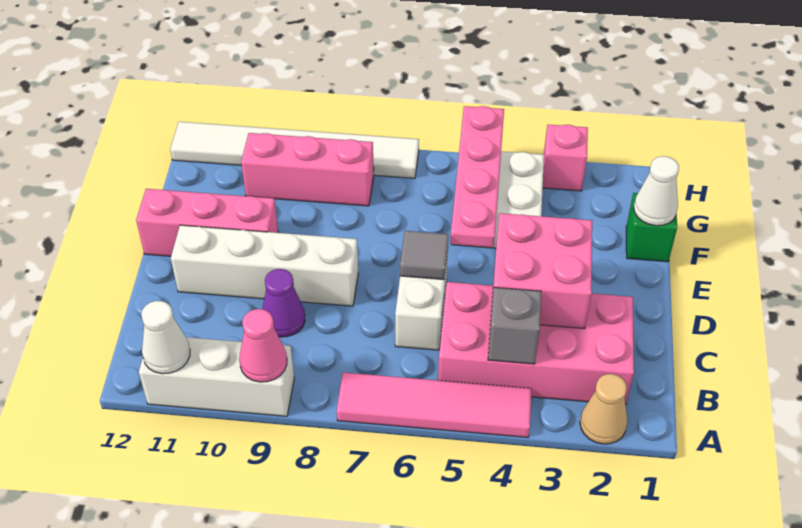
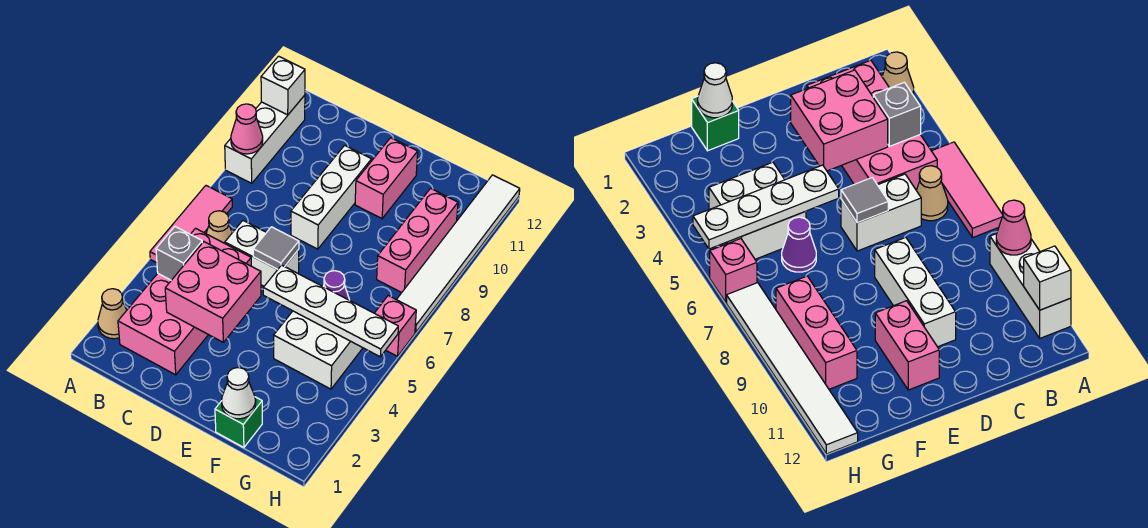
pink 1x4 tile [337,372,532,437] -> pink 1x3 tile [150,186,232,263]
white 1x1 cone [141,301,190,374] -> white 1x1 brick [261,56,305,115]
none -> tan 1x1 cone [206,211,232,243]
purple 1x1 cone [262,269,305,337] -> purple 1x1 cone moved to [323,271,349,300]
white 1x4 brick [171,225,358,306] -> white 1x3 brick [291,145,372,249]
pink 1x4 plate [450,106,504,248] -> white 1x4 plate [263,265,398,357]
pink 1x3 brick [136,189,278,256] -> pink 1x2 brick [355,138,418,219]
pink 1x1 brick [543,125,588,191] -> pink 1x1 brick moved to [375,296,416,356]

